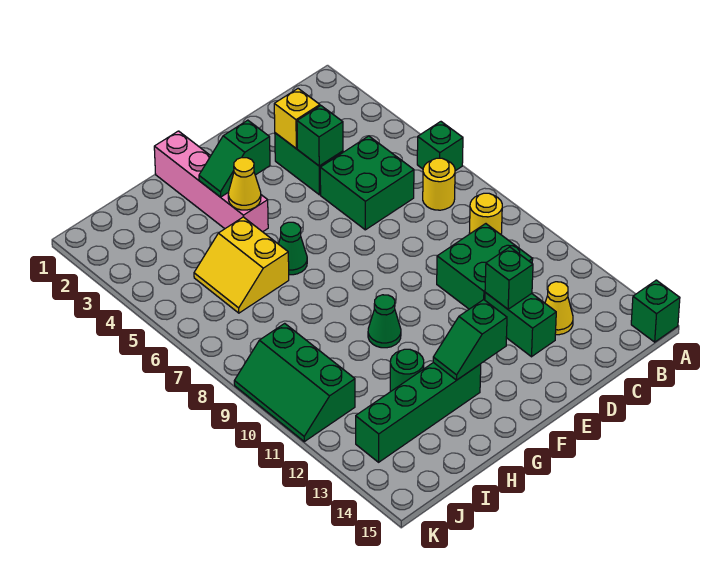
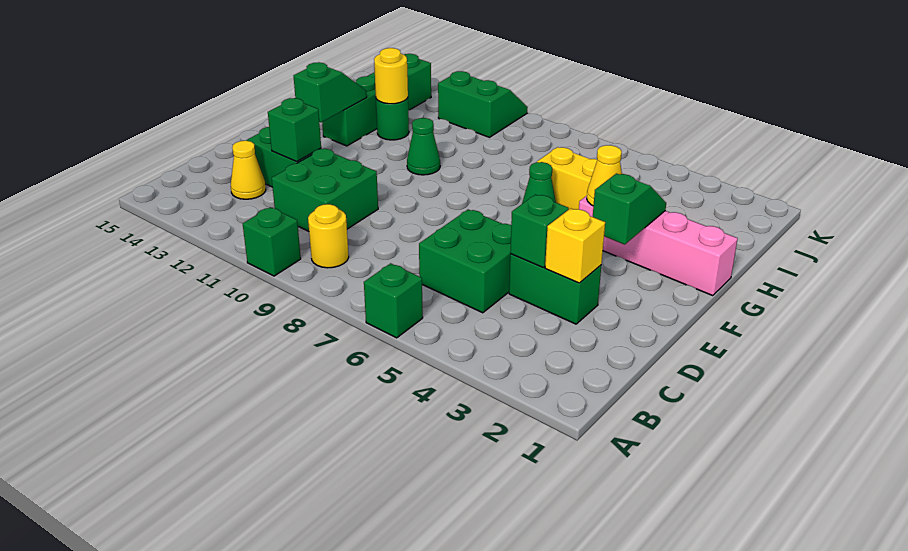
green 1x1 brick [631,280,680,342] -> green 1x1 brick moved to [243,207,301,276]
yellow 1x1 round brick [423,158,455,210] -> yellow 1x1 round brick moved to [374,48,408,104]
green 2x3 slope [234,323,355,442] -> green 2x2 slope [438,71,528,137]

